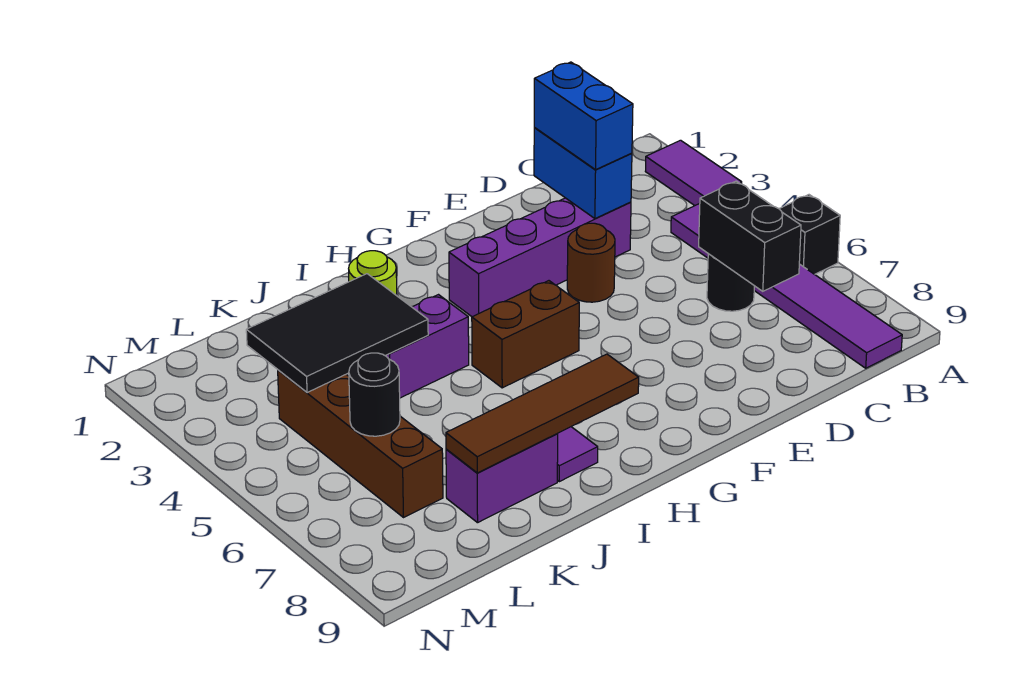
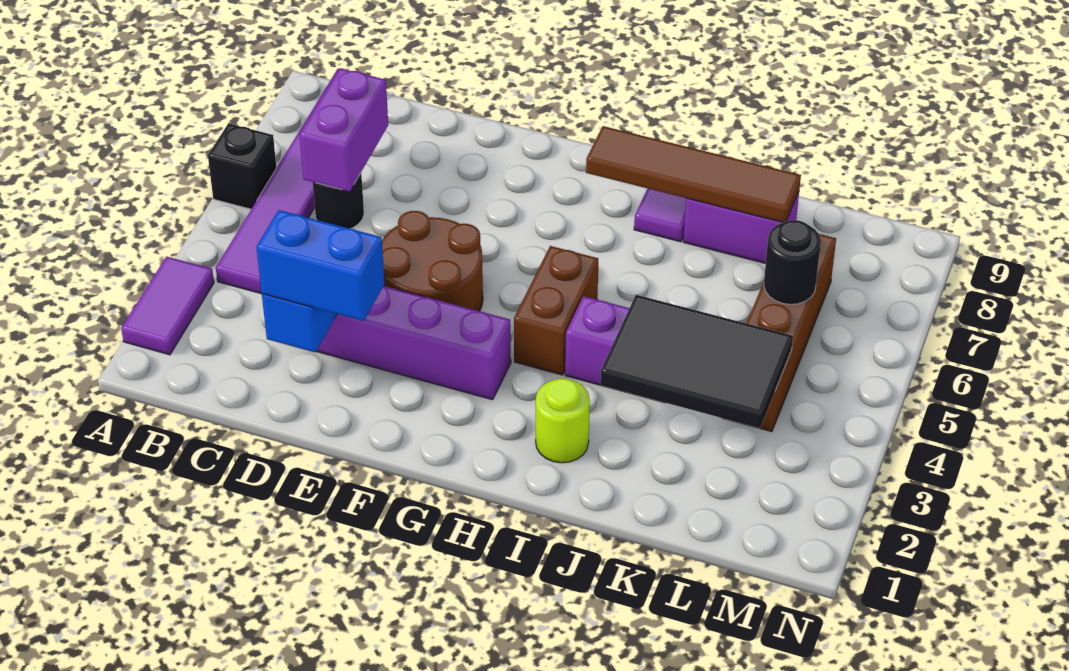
black 1x2 brick [699,181,801,291] -> purple 1x2 brick [299,68,388,191]
blue 1x2 brick [534,62,633,170] -> blue 1x2 brick turned to [257,210,384,321]
brown 1x1 round brick [567,223,615,302] -> brown 2x2 round brick [382,211,483,311]
brown 1x2 brick [472,281,579,388] -> brown 1x2 brick turned to [514,246,598,375]

